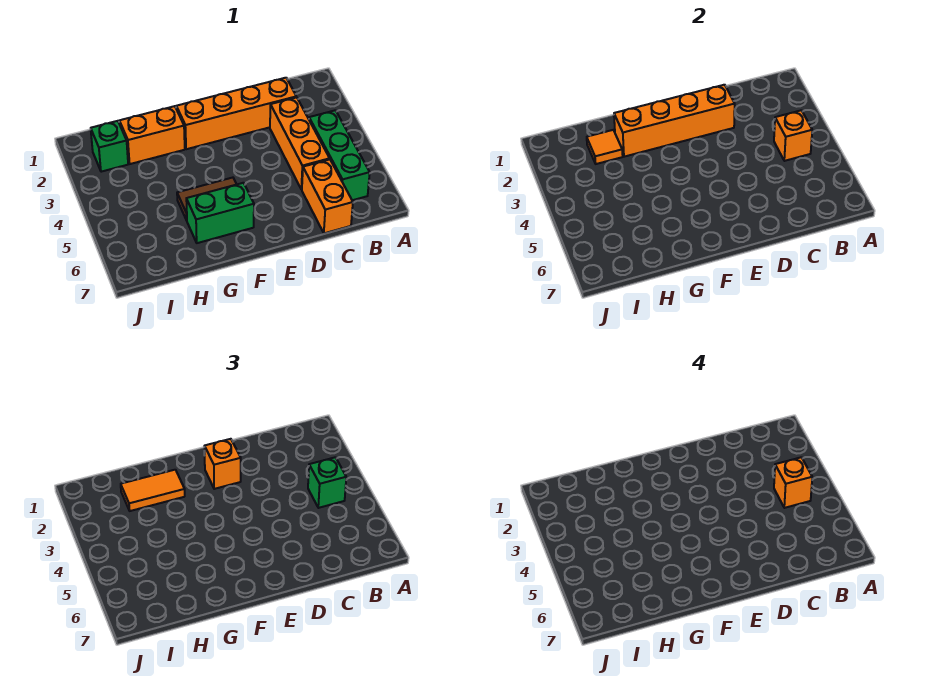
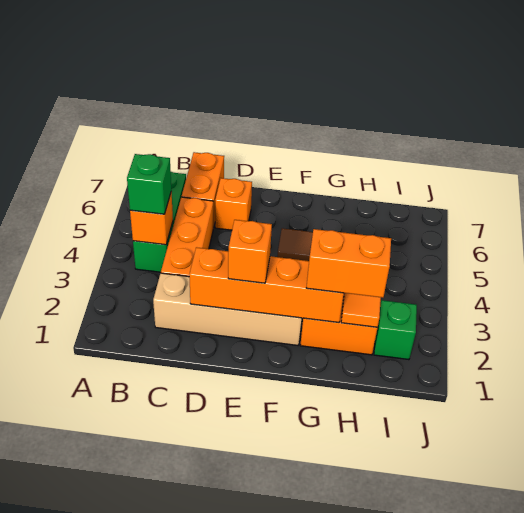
orange 1x1 brick [774,457,812,508] -> orange 1x1 brick moved to [215,178,252,230]
orange 1x4 brick [176,78,296,149] -> tan 1x4 brick [153,273,302,345]
green 1x2 brick [186,183,254,243] -> none
orange 1x2 tile [121,470,185,511] -> orange 1x2 brick [306,229,391,298]

